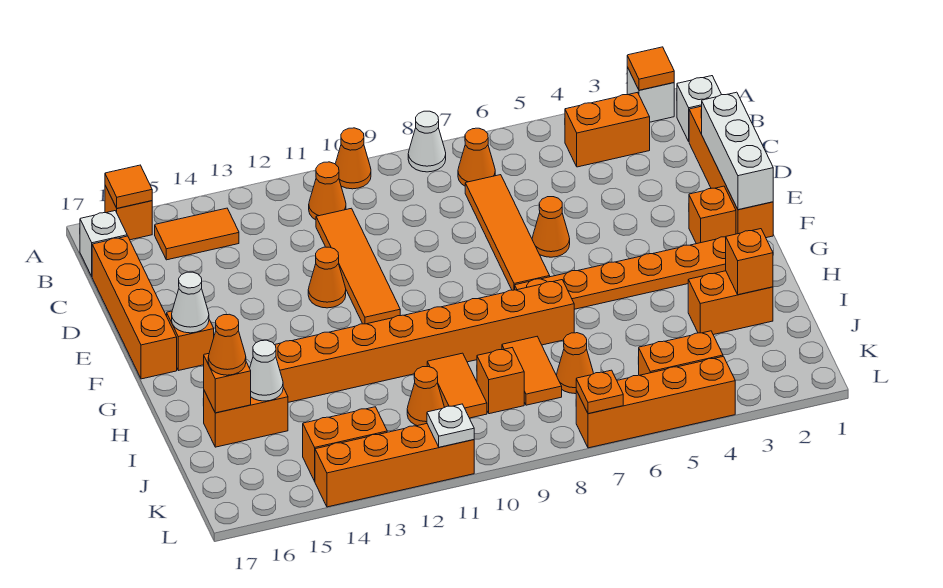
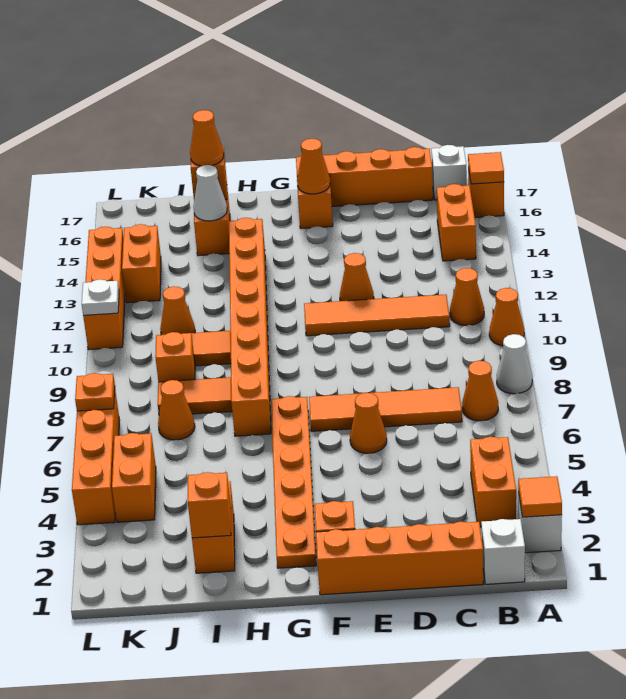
orange 1x2 tile [155,208,239,260] -> orange 1x2 brick [437,184,476,261]
white 1x3 brick [701,92,773,210] -> none
white 1x1 cone [172,272,209,333] -> orange 1x1 cone [297,139,330,194]

